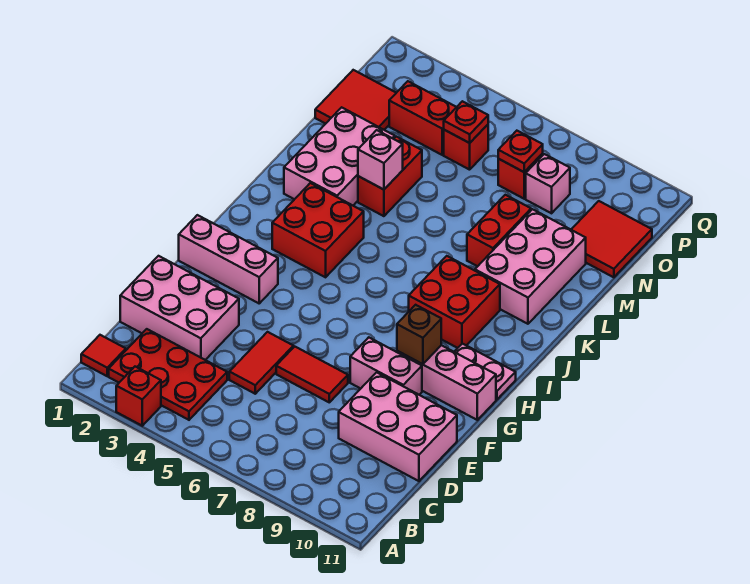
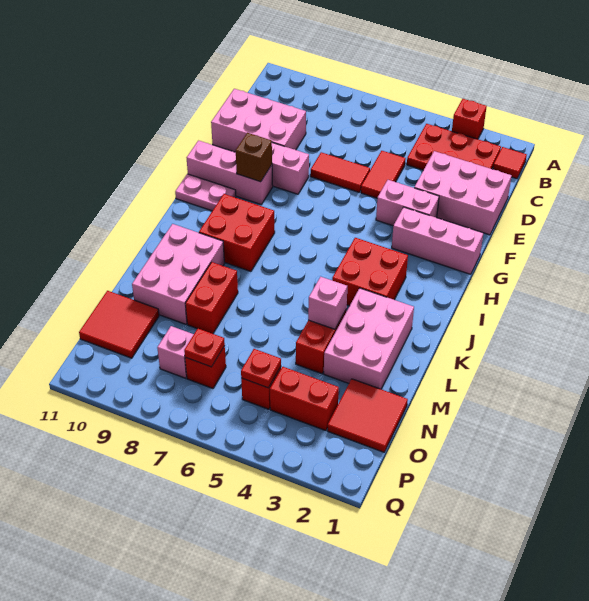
none -> pink 1x2 brick [376,180,439,226]

